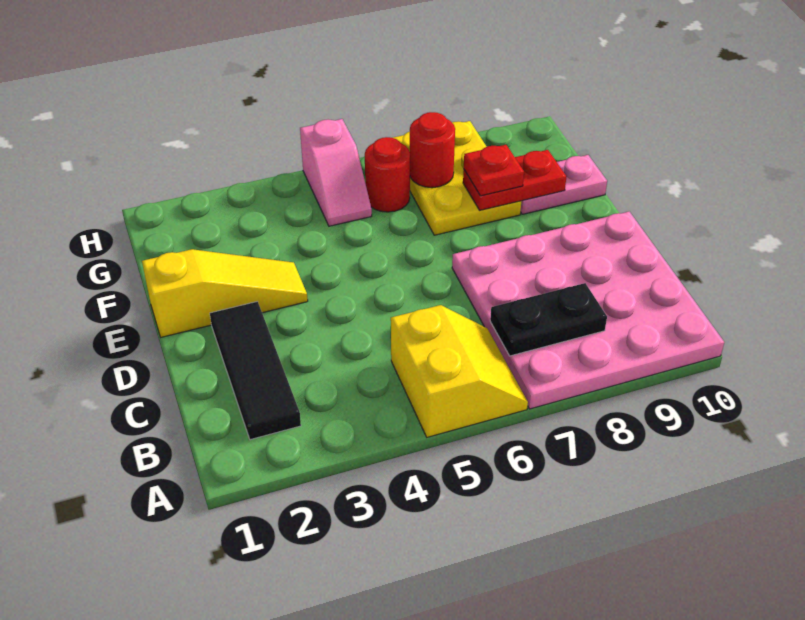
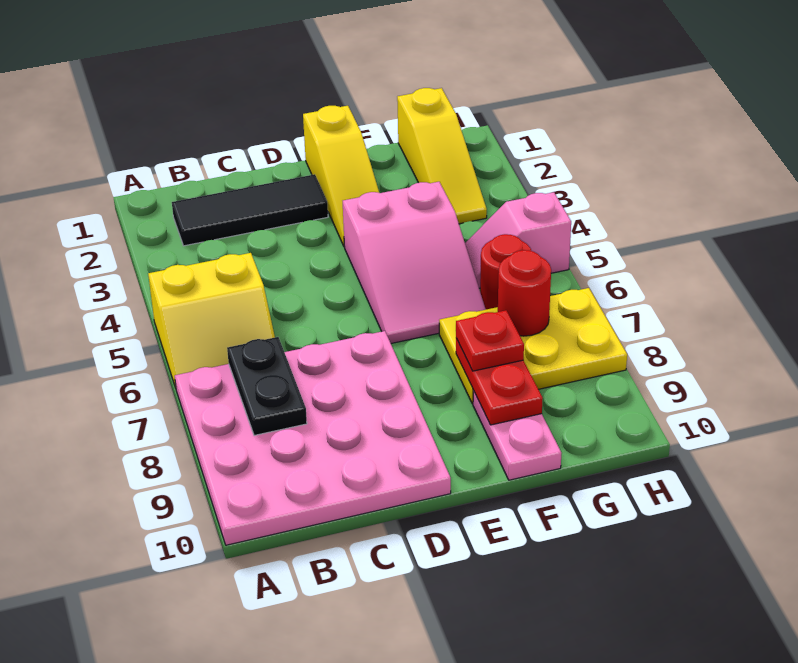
none -> pink 2x3 slope [343,182,486,343]
none -> yellow 1x3 slope [397,88,487,224]

